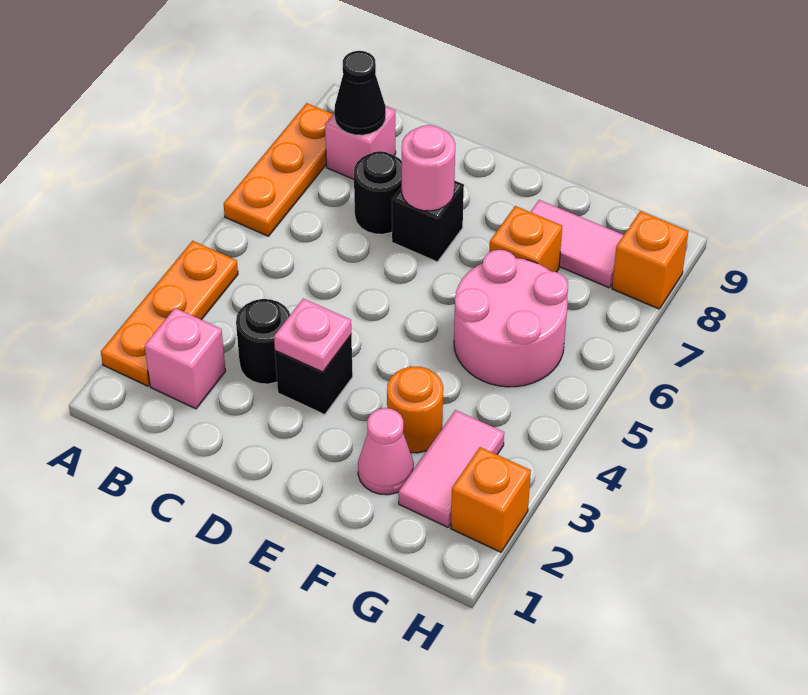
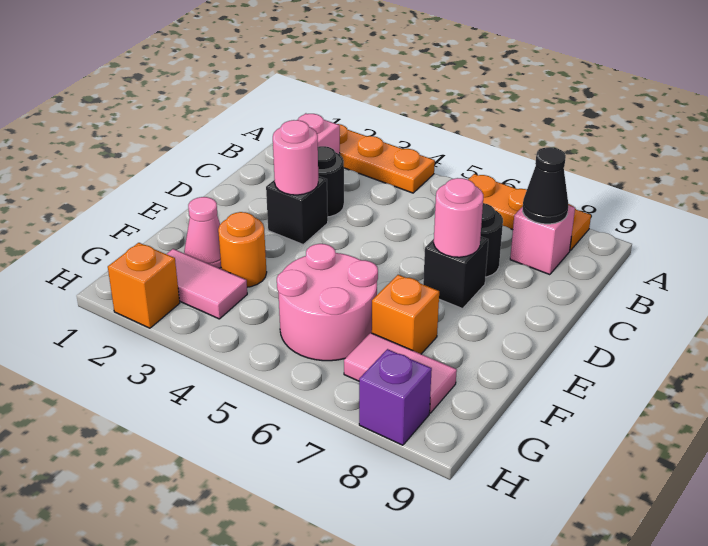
pink 1x1 plate [274,299,351,372] -> pink 1x1 round brick [273,120,318,195]
pink 1x2 tile [531,200,624,288] -> pink 1x2 tile turned to [344,333,457,413]
orange 1x1 brick [612,211,688,309] -> purple 1x1 brick [359,349,432,445]

